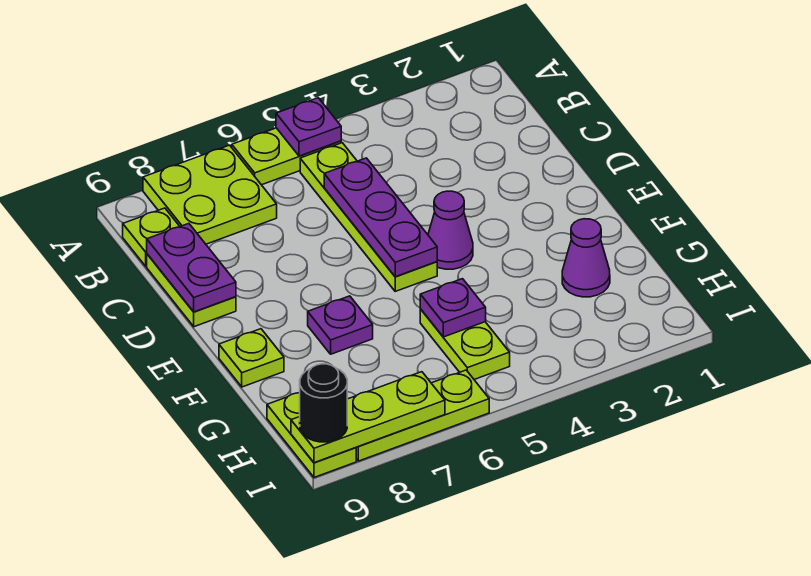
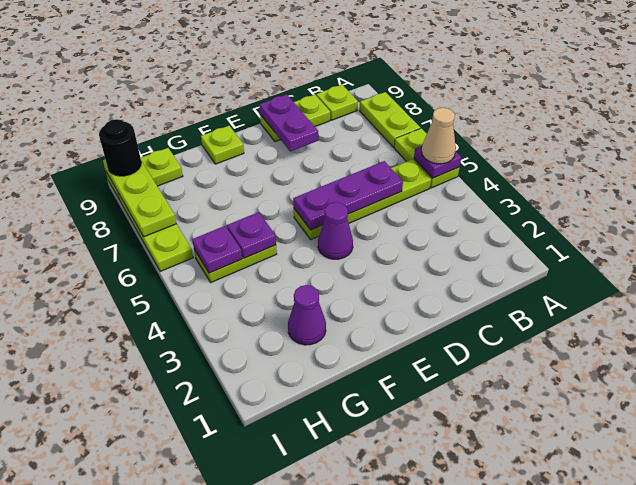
none -> tan 1x1 cone [422,108,456,164]
lime 2x2 plate [143,145,277,244] -> lime 1x2 plate [359,92,420,147]
purple 1x2 plate [147,223,236,312] -> purple 1x2 plate turned to [259,94,318,151]
purple 1x1 plate [308,296,373,354] -> purple 1x1 plate moved to [192,226,242,273]

